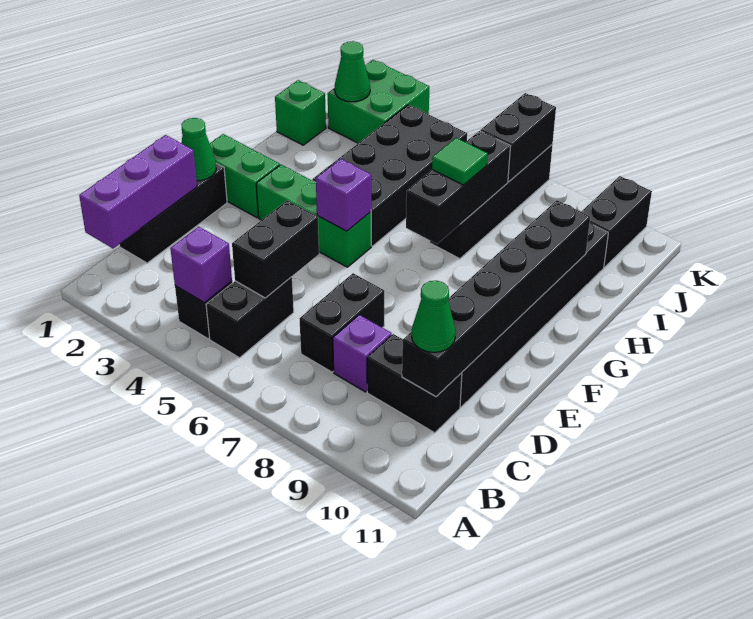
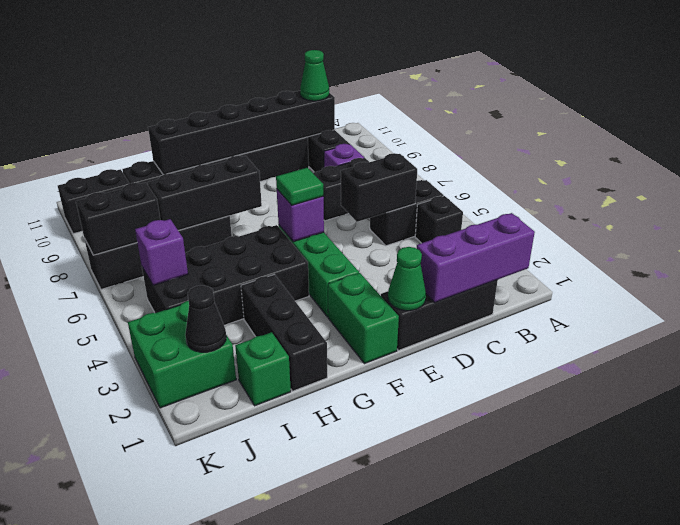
purple 1x1 brick [170,227,232,303] -> purple 1x1 brick moved to [135,219,188,285]
none -> black 1x3 brick [241,275,327,391]
green 1x1 tile [432,138,488,185] -> green 1x1 tile moved to [276,168,323,205]
green 1x1 cone [335,41,370,102] -> black 1x1 cone [185,285,226,352]

